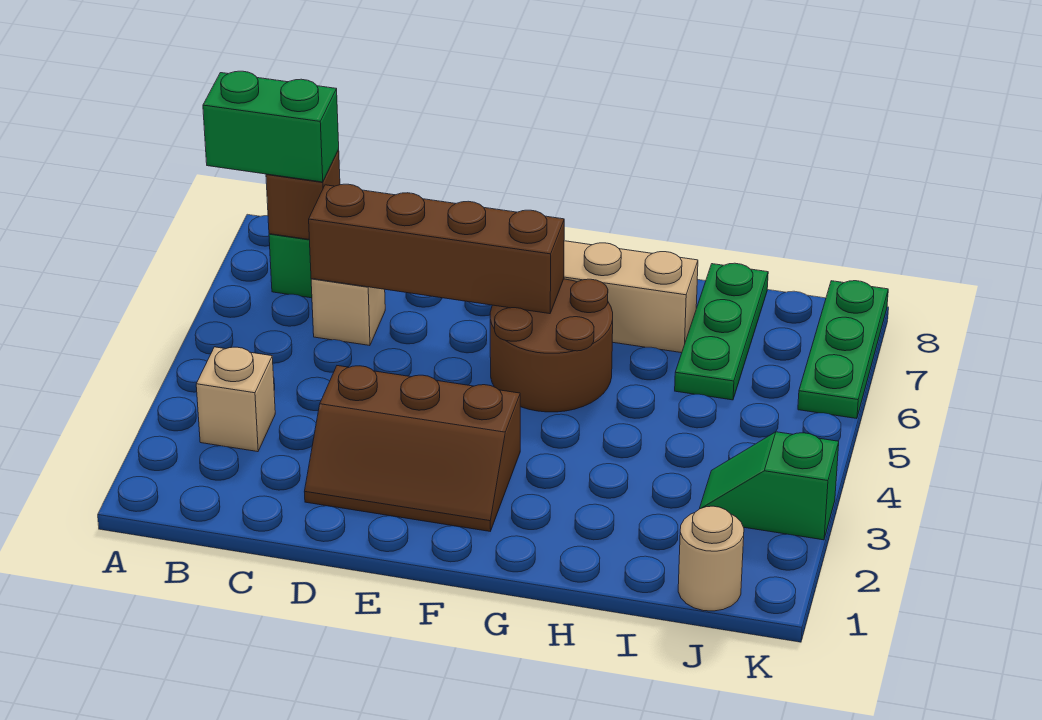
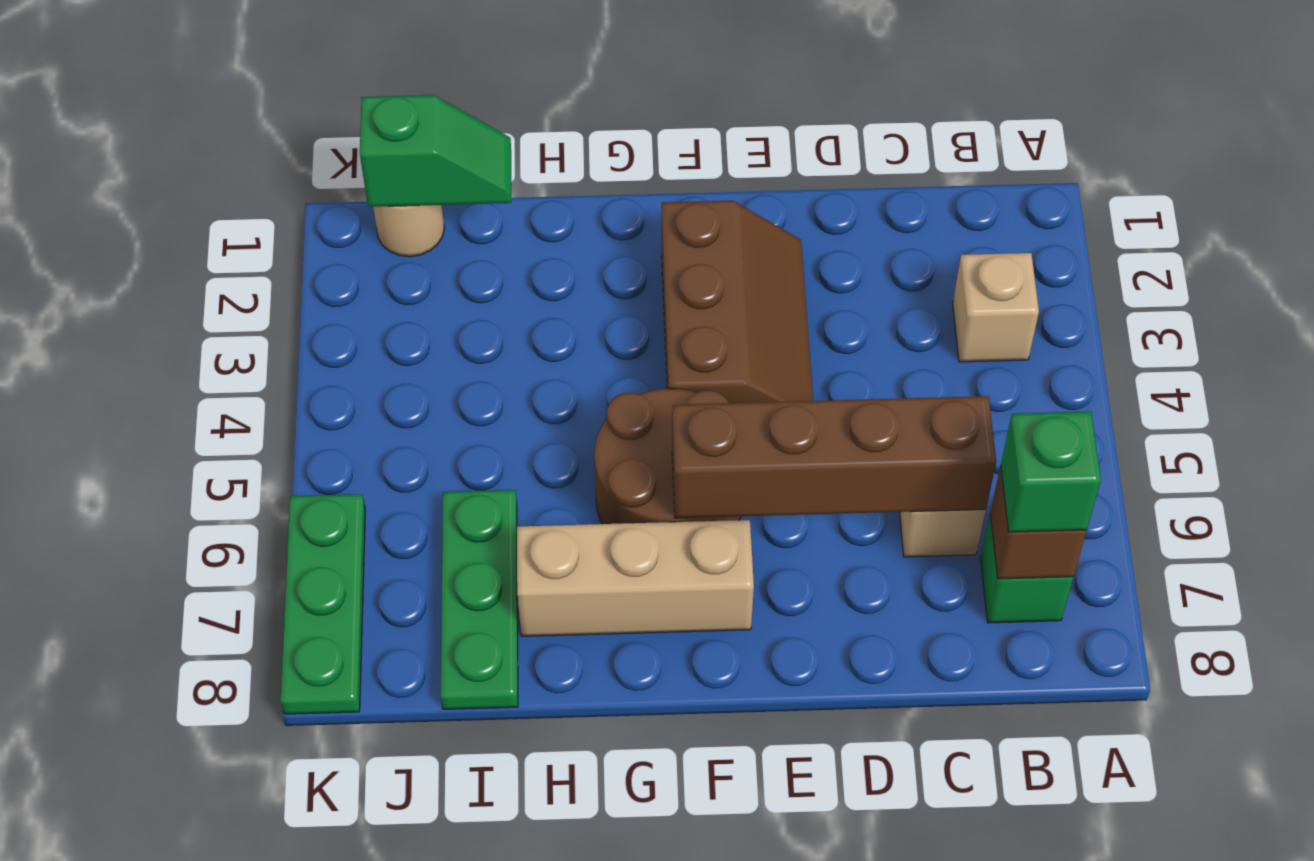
green 1x2 brick [203,71,339,182] -> green 1x1 brick [1001,411,1101,532]
brown 2x3 slope [304,366,520,531] -> brown 2x3 slope turned to [662,201,813,403]
green 1x2 slope [700,432,839,540] -> green 1x2 slope moved to [360,95,511,207]

